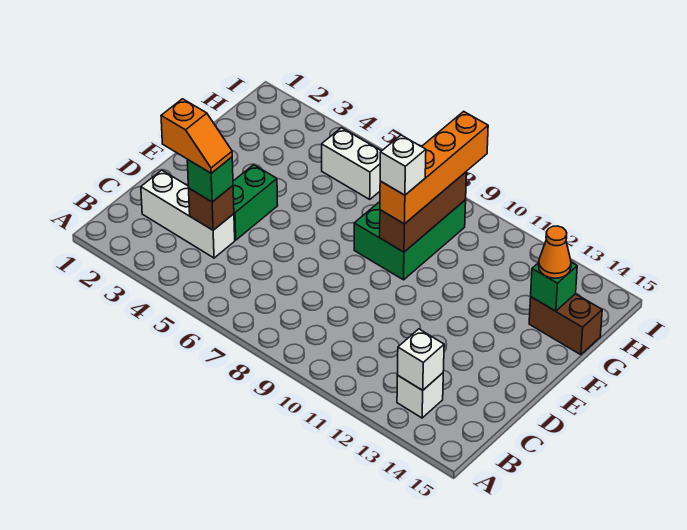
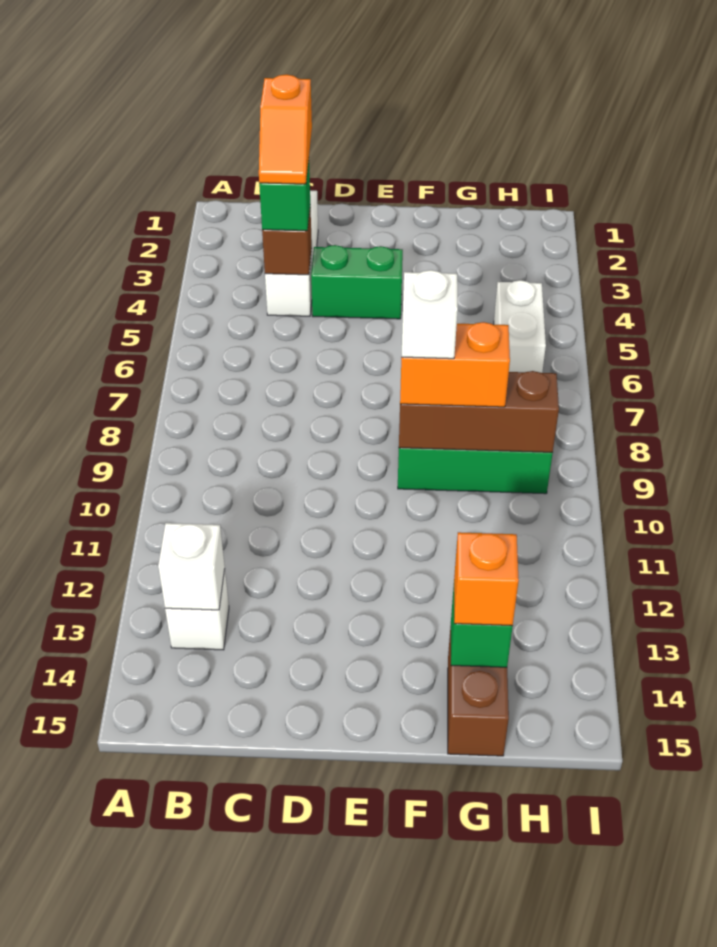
orange 1x4 brick [380,111,488,224] -> orange 1x2 brick [400,322,510,407]
orange 1x1 cone [539,226,571,278] -> orange 1x1 brick [454,532,519,626]

